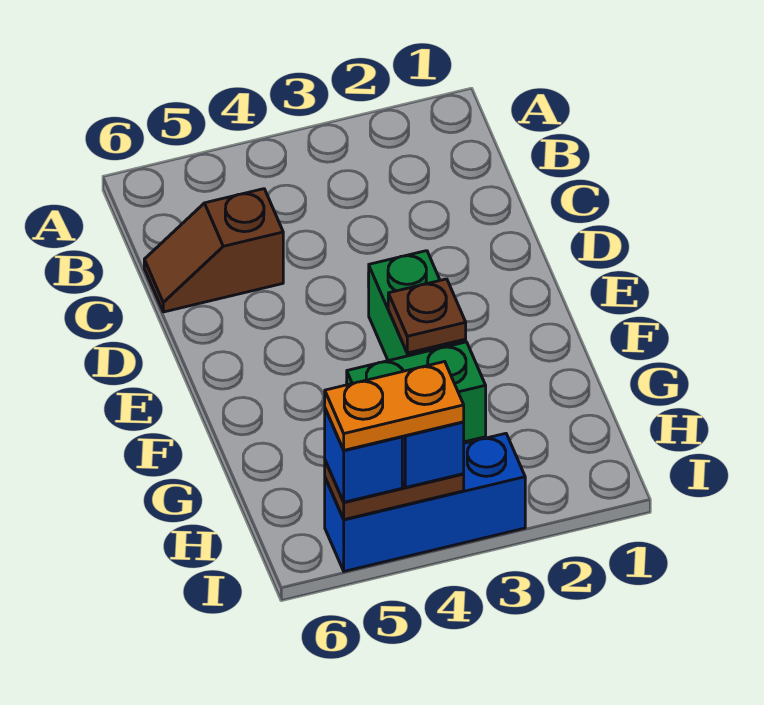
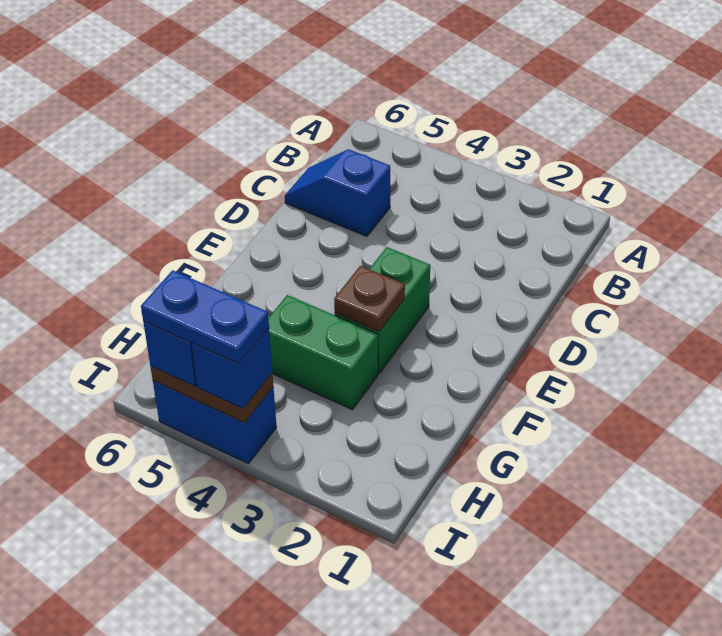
brown 1x2 slope [144,189,283,312] -> blue 1x2 slope [285,149,390,236]
blue 1x3 brick [325,433,525,571] -> blue 1x2 brick [153,381,277,464]
orange 1x2 plate [325,362,464,450] -> blue 1x2 plate [141,270,269,364]

